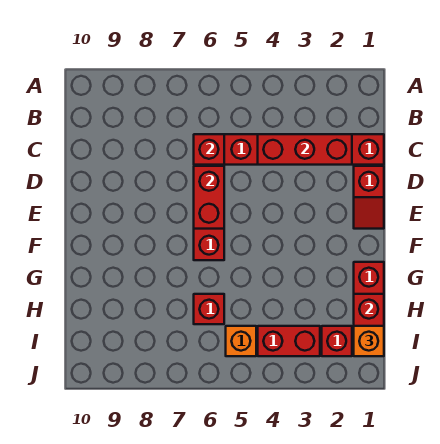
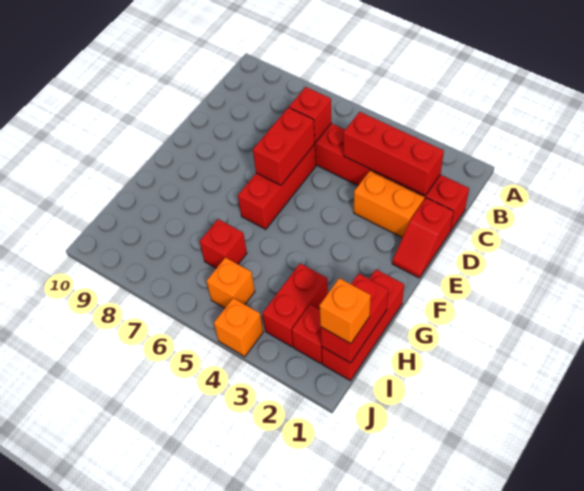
none -> orange 1x2 brick [354,171,425,238]
red 1x2 brick [258,326,320,356] -> red 1x2 brick turned to [263,263,328,347]
none -> orange 1x1 brick [214,298,263,357]

